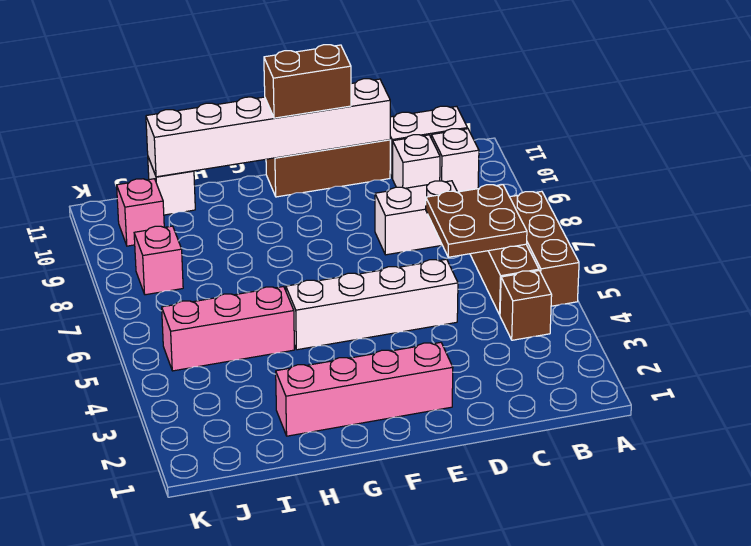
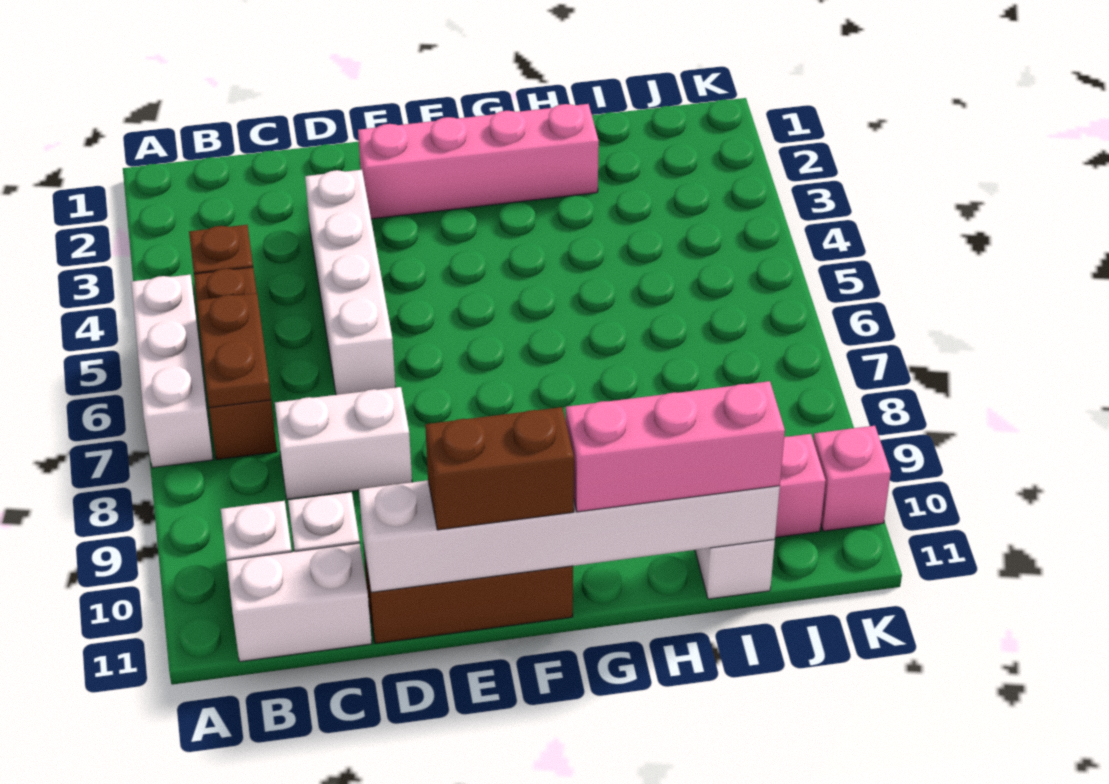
brown 1x3 brick [510,191,579,306] -> white 1x3 brick [131,274,213,468]
brown 2x2 plate [426,185,527,257] -> brown 1x2 plate [197,293,271,408]
white 1x4 brick [286,259,458,350] -> white 1x4 brick turned to [305,170,395,395]
pink 1x3 brick [162,287,294,371] -> pink 1x3 brick moved to [566,381,785,512]
pink 1x1 brick [134,226,183,295] -> pink 1x1 brick moved to [813,426,891,531]

